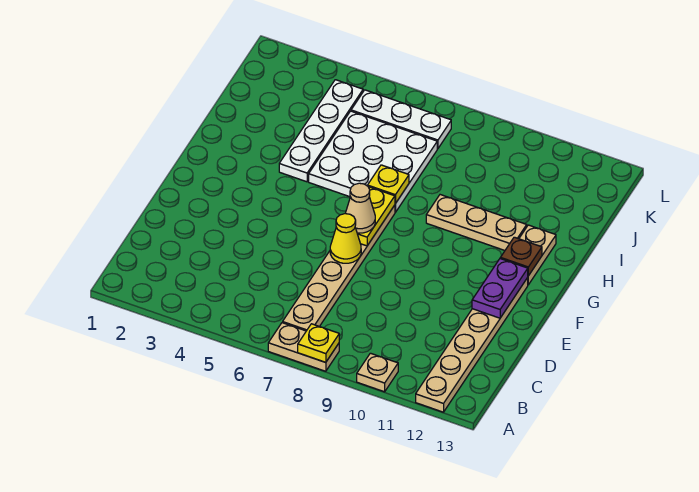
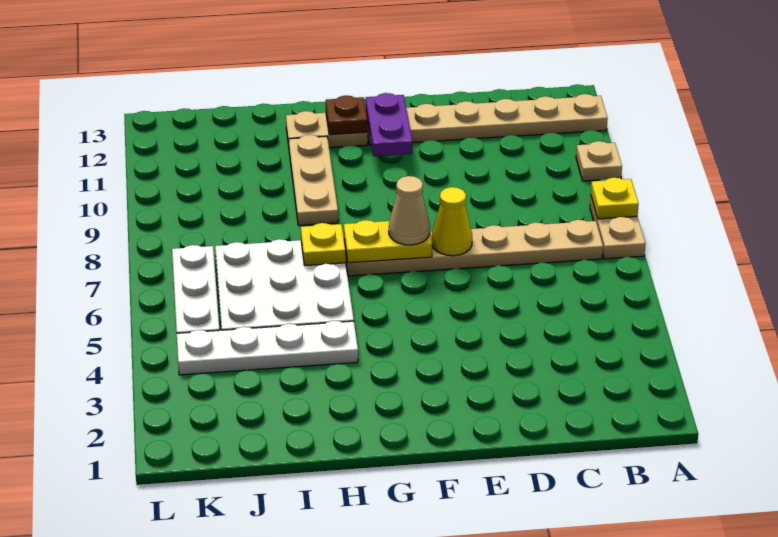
purple 1x2 plate [472,259,528,318] -> purple 1x2 plate turned to [366,93,413,156]

